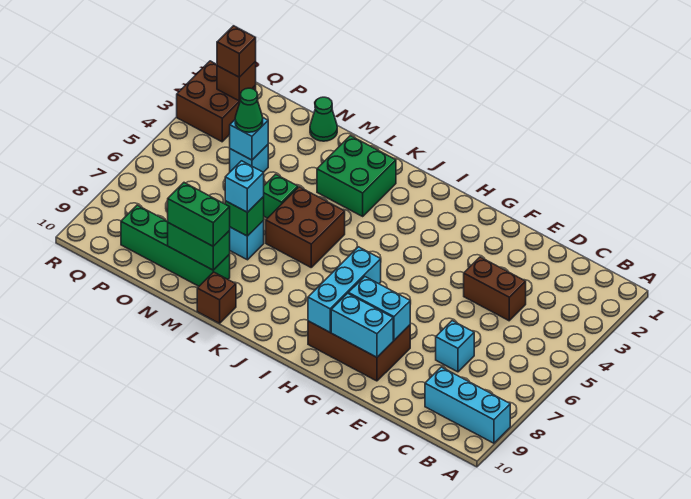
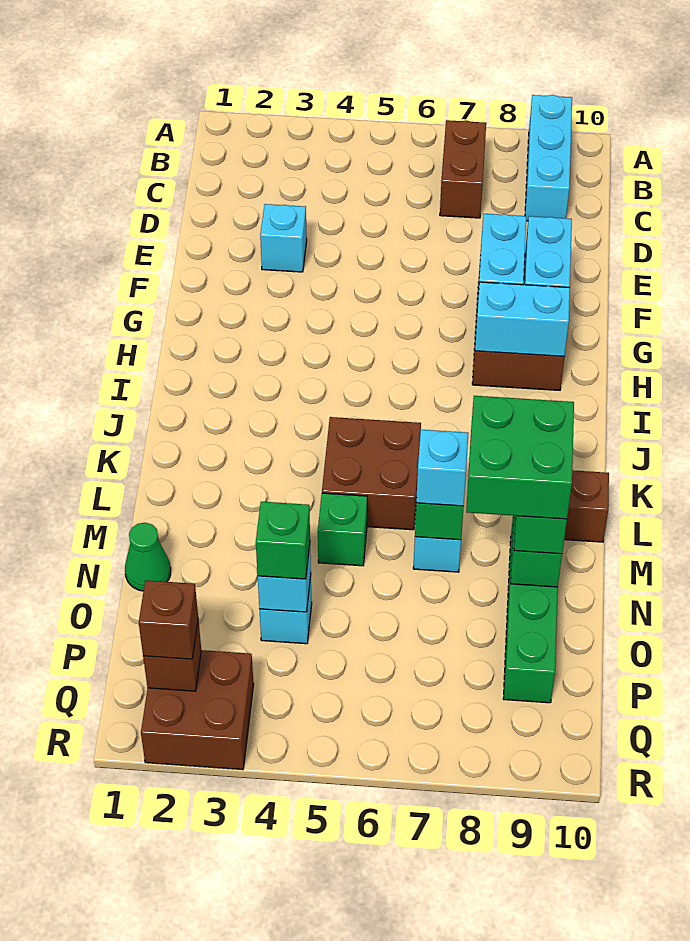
brown 1x2 brick [464,257,526,321] -> brown 1x2 brick moved to [440,120,486,218]
cyan 1x1 brick [436,321,474,372] -> cyan 1x1 brick moved to [260,204,307,272]
cyan 1x3 brick [308,247,381,332] -> cyan 1x2 brick [475,282,570,356]
green 2x2 brick [317,136,396,216] -> green 2x2 brick moved to [466,396,574,519]
green 1x1 cone [235,88,263,132] -> green 1x1 brick [256,502,310,579]

